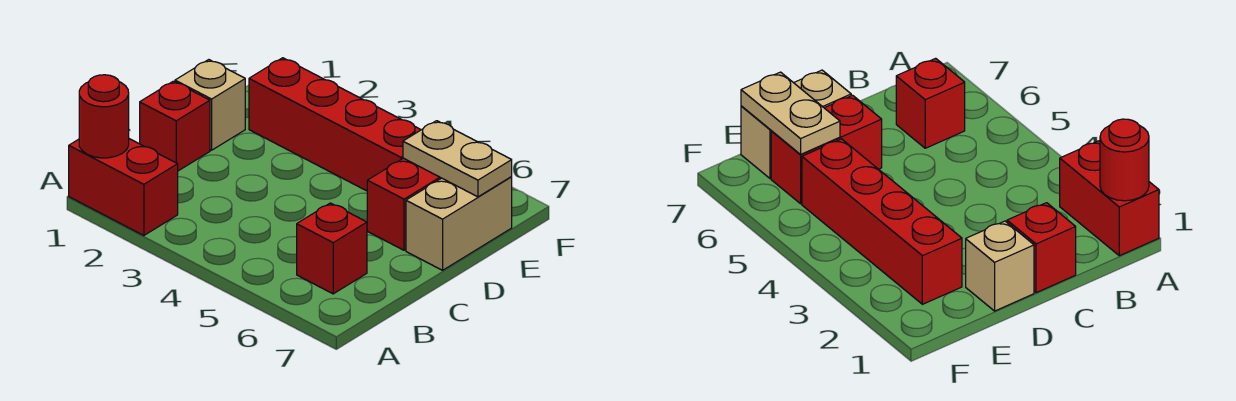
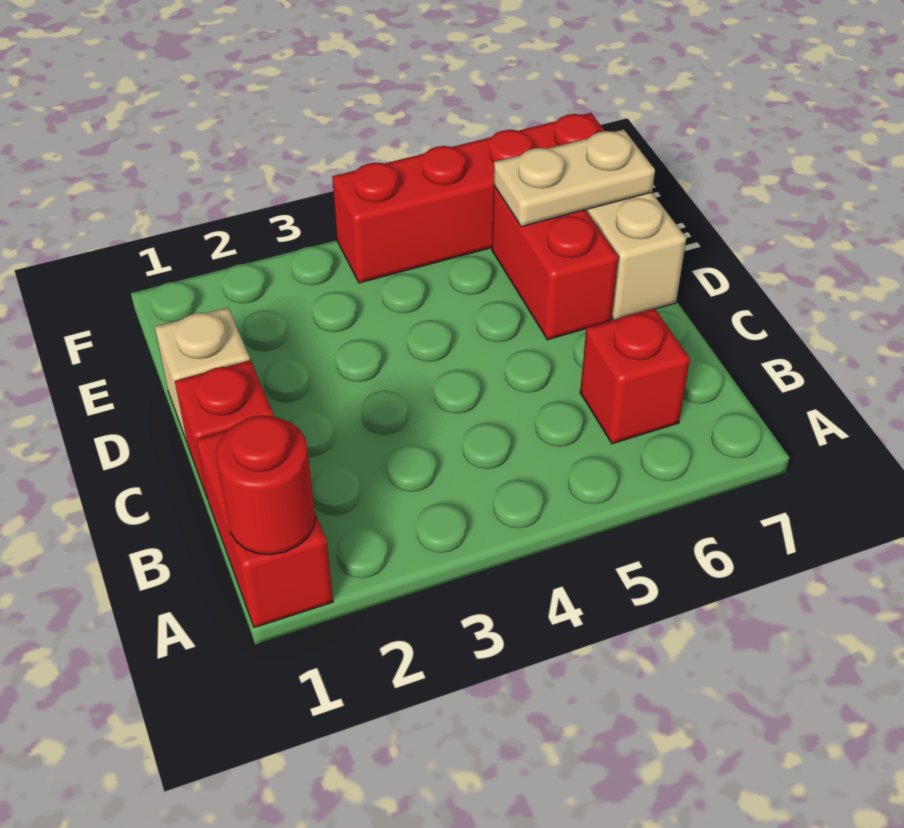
red 1x2 brick [69,139,178,236] -> red 1x2 brick turned to [196,430,333,628]
red 1x4 brick [249,58,421,191] -> red 1x4 brick moved to [332,113,605,283]

